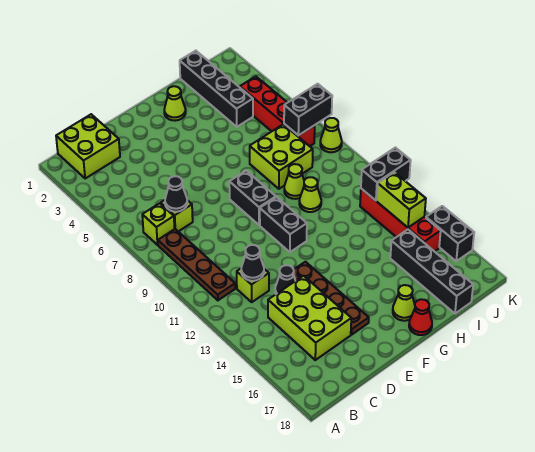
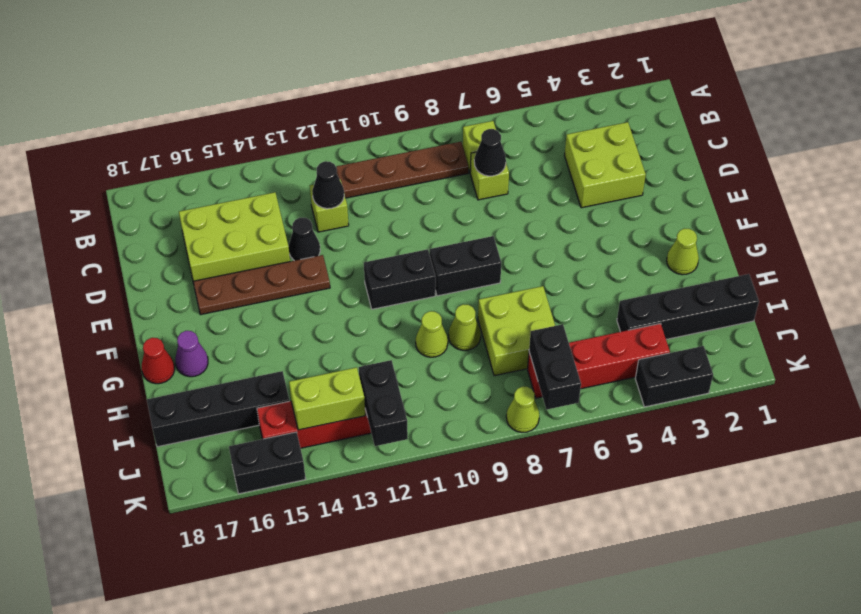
lime 2x2 brick [56,114,120,179] -> lime 2x2 brick moved to [565,122,646,208]
lime 1x1 cone [393,285,415,321] -> purple 1x1 cone [175,331,208,377]
none -> black 1x2 brick [635,346,713,407]

